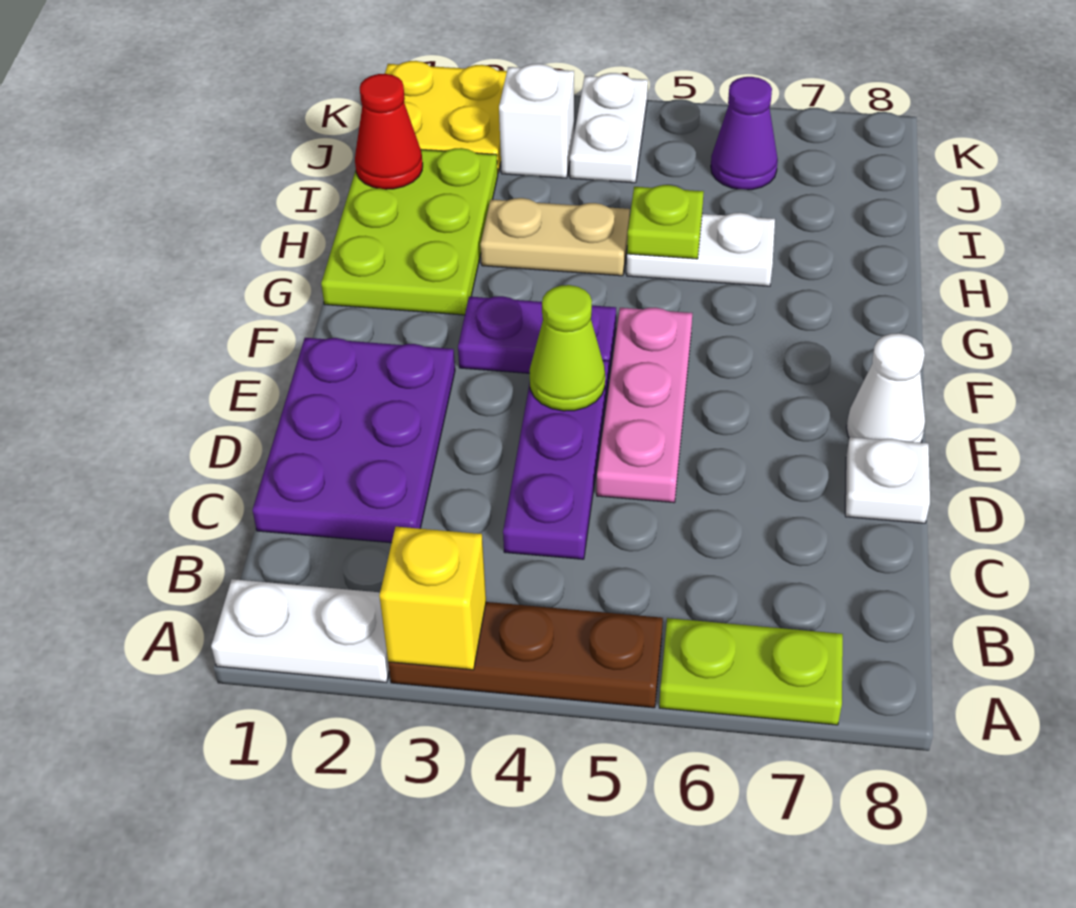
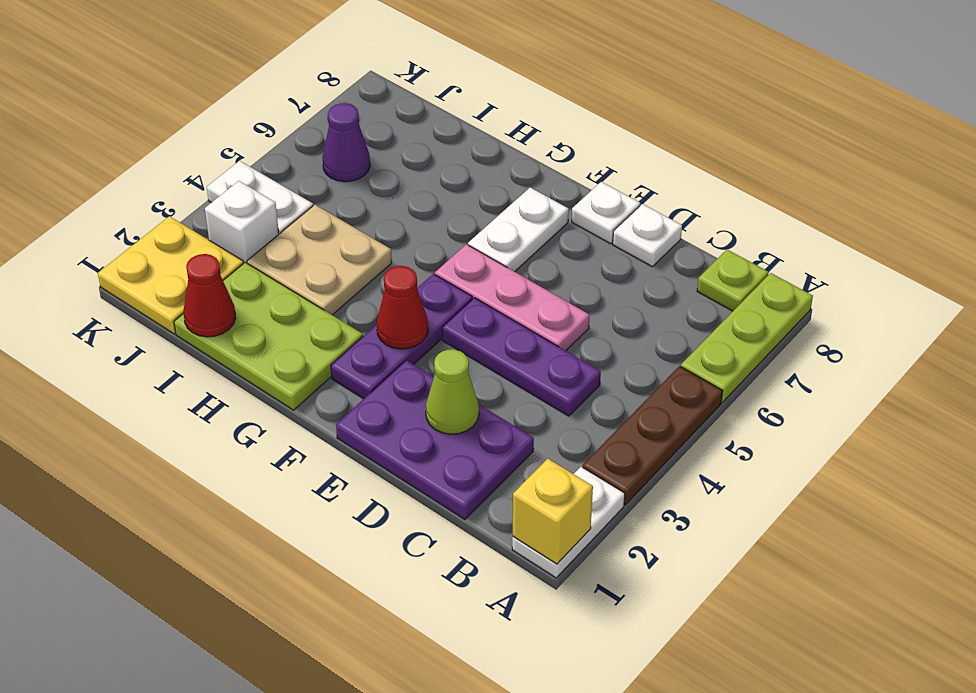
yellow 1x1 brick [379,527,486,670] -> yellow 1x1 brick moved to [513,459,593,564]
lime 1x2 plate [659,618,843,725] -> lime 1x3 plate [681,273,813,402]
lime 1x1 cone [530,285,605,411] -> lime 1x1 cone moved to [426,349,479,434]
white 1x1 cone [846,333,925,443] -> white 1x1 plate [572,182,640,244]
purple 1x2 plate [458,296,616,379] -> purple 1x3 plate [331,274,472,399]
none -> red 1x1 cone [377,266,428,349]
tan 1x2 plate [480,198,630,276] -> tan 2x2 plate [247,205,392,315]
white 1x2 plate [627,213,775,286] -> white 1x2 plate moved to [468,187,569,272]
lime 1x1 plate [627,185,704,259] -> lime 1x1 plate moved to [697,250,768,311]

